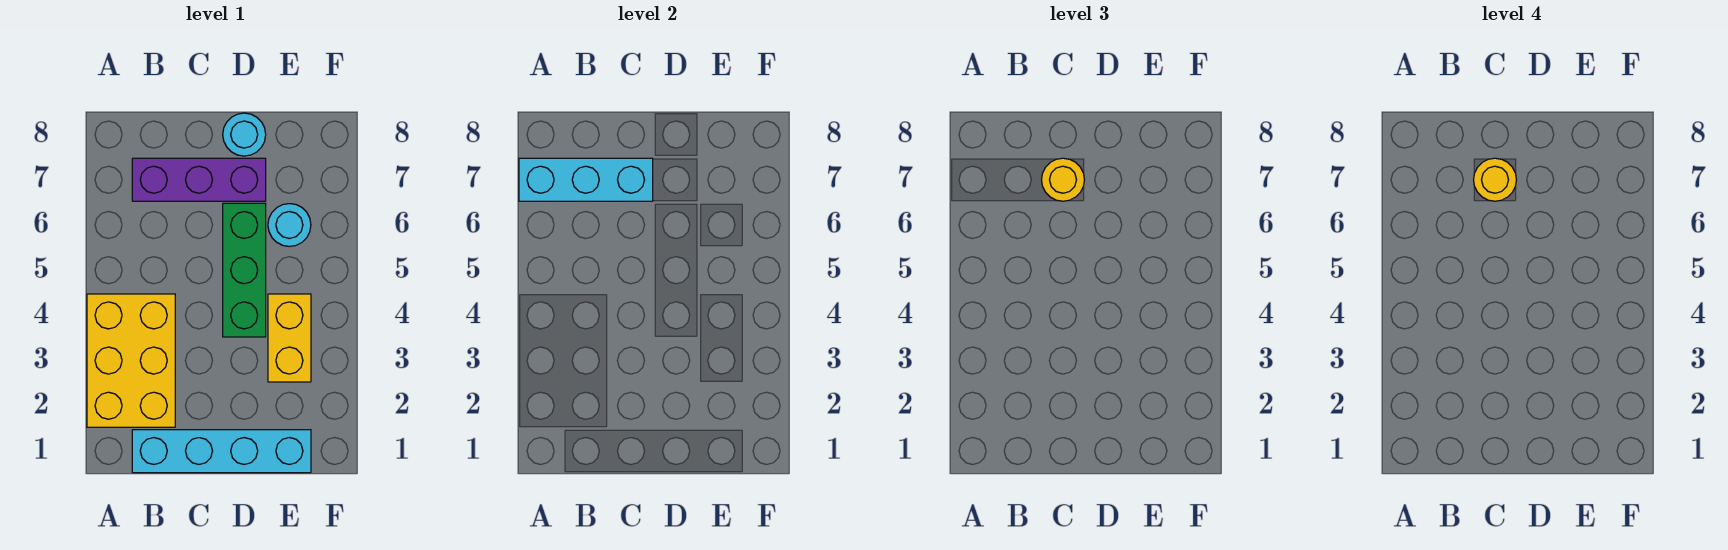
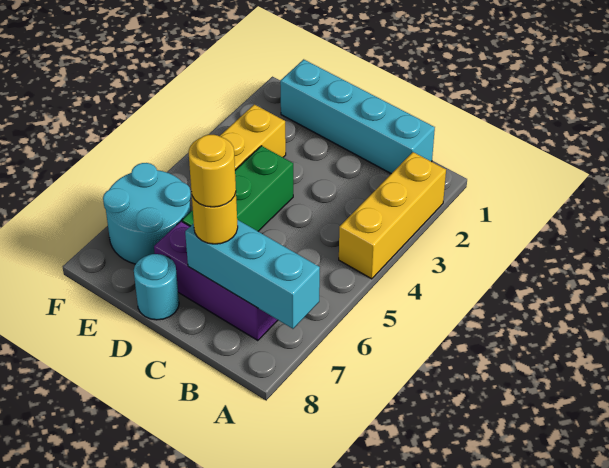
yellow 2x3 brick [87,294,175,427] -> yellow 1x3 brick [339,152,446,279]
cyan 1x1 round brick [268,204,311,246] -> cyan 2x2 round brick [103,163,191,264]

